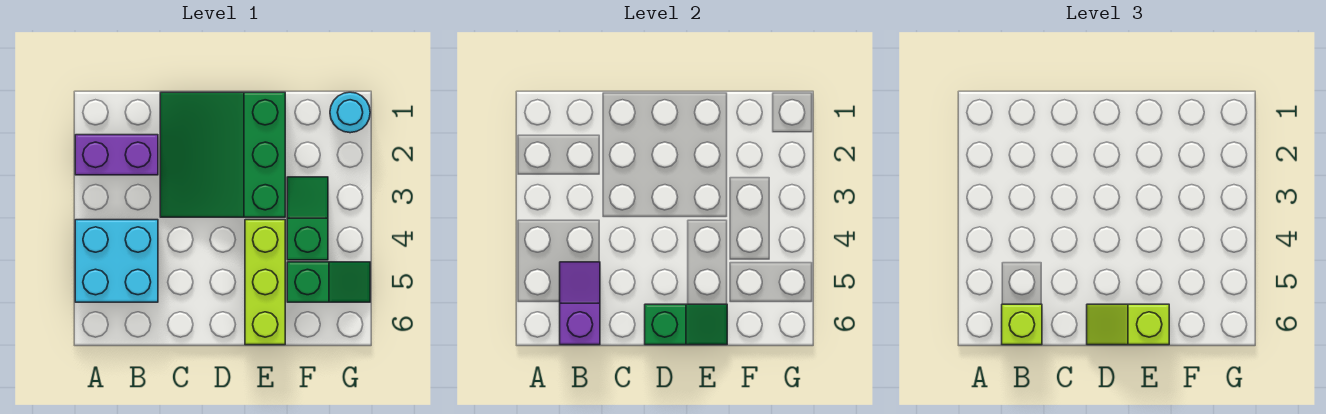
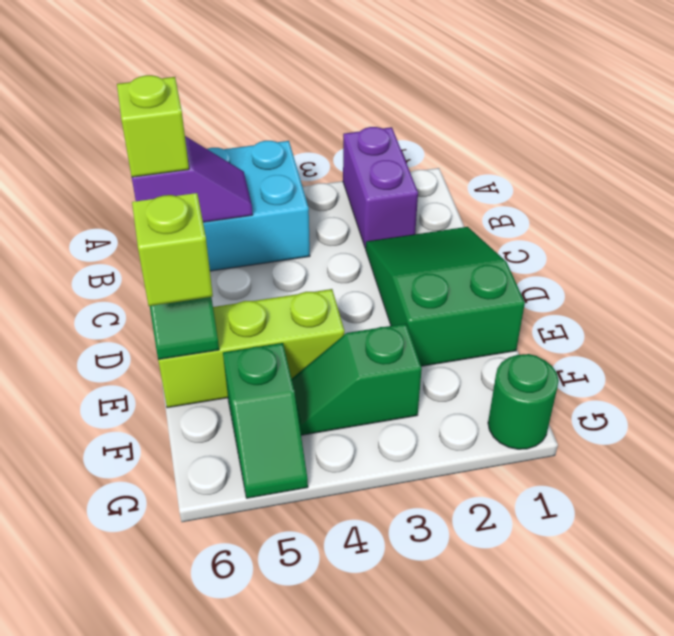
green 3x3 slope [160,92,285,217] -> green 2x3 slope [366,227,525,366]
green 1x2 slope [287,177,328,260] -> green 1x2 slope turned to [292,324,422,435]
cyan 1x1 round brick [330,92,370,133] -> green 1x1 round brick [488,354,559,449]

